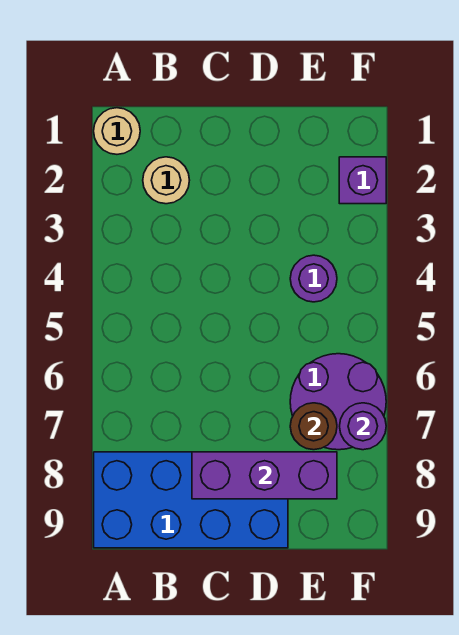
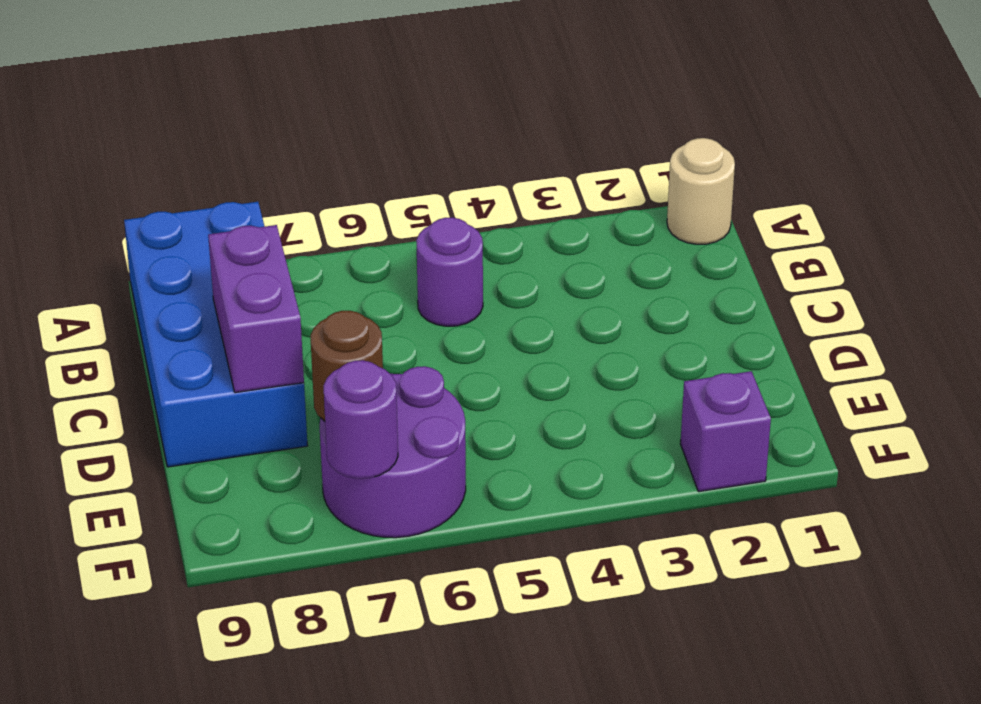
tan 1x1 round brick [143,157,190,204] -> none
purple 1x3 brick [192,452,337,499] -> purple 1x2 brick [208,225,304,393]
purple 1x1 round brick [290,255,337,302] -> purple 1x1 round brick moved to [416,217,483,326]

